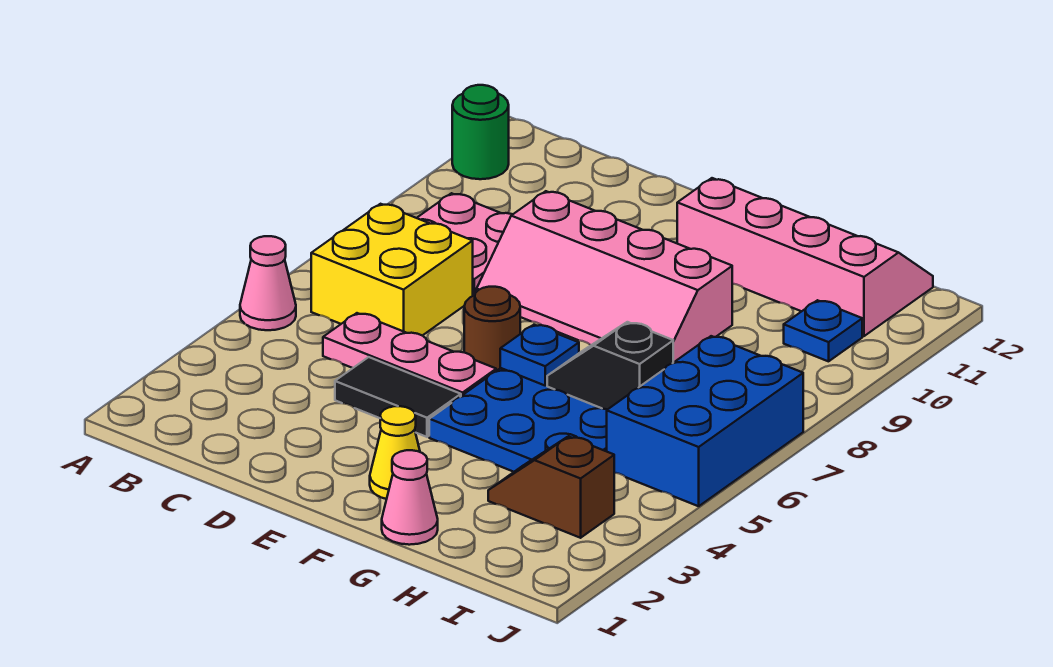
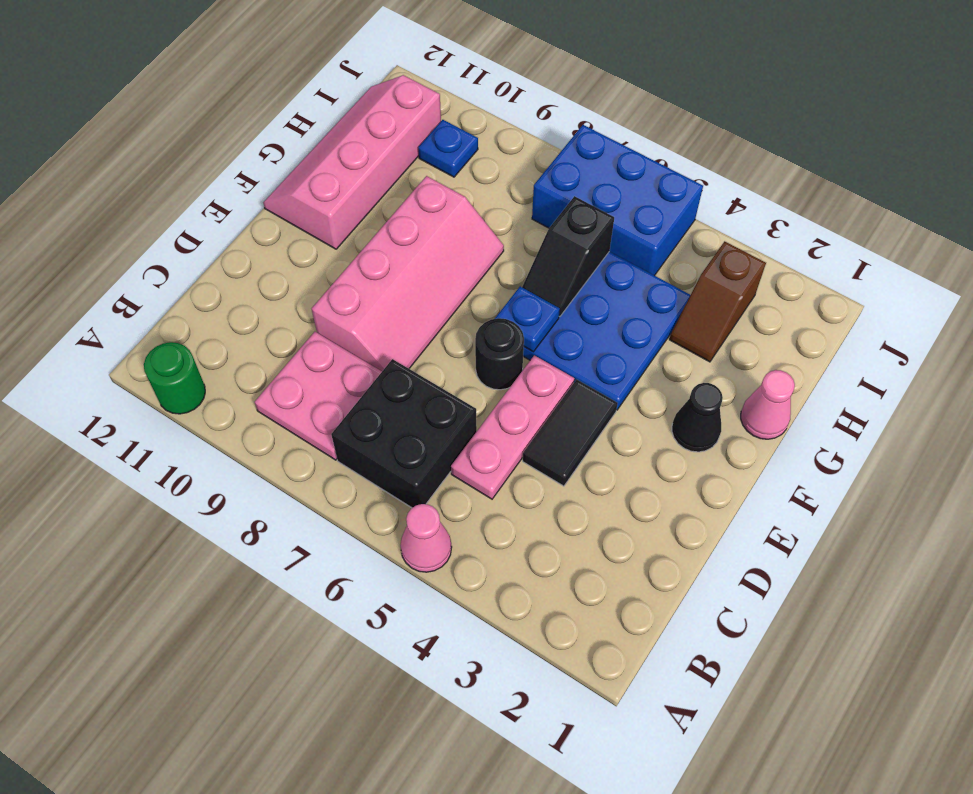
yellow 2x2 brick [311,204,473,336] -> black 2x2 brick [331,359,477,508]
brown 1x1 round brick [464,287,520,371] -> black 1x1 round brick [475,318,524,390]
yellow 1x1 cone [370,406,420,499] -> black 1x1 cone [672,383,723,452]

